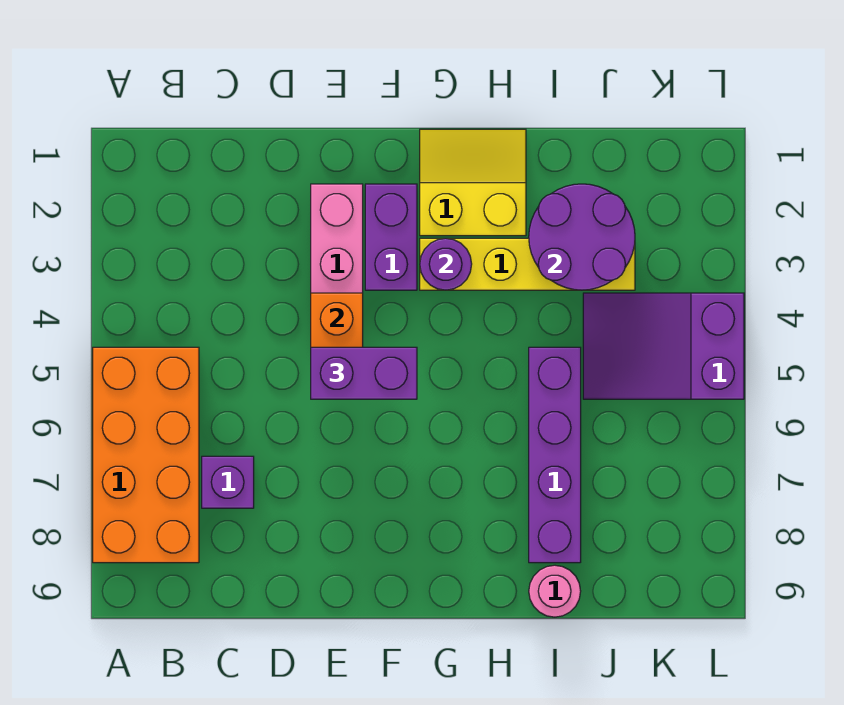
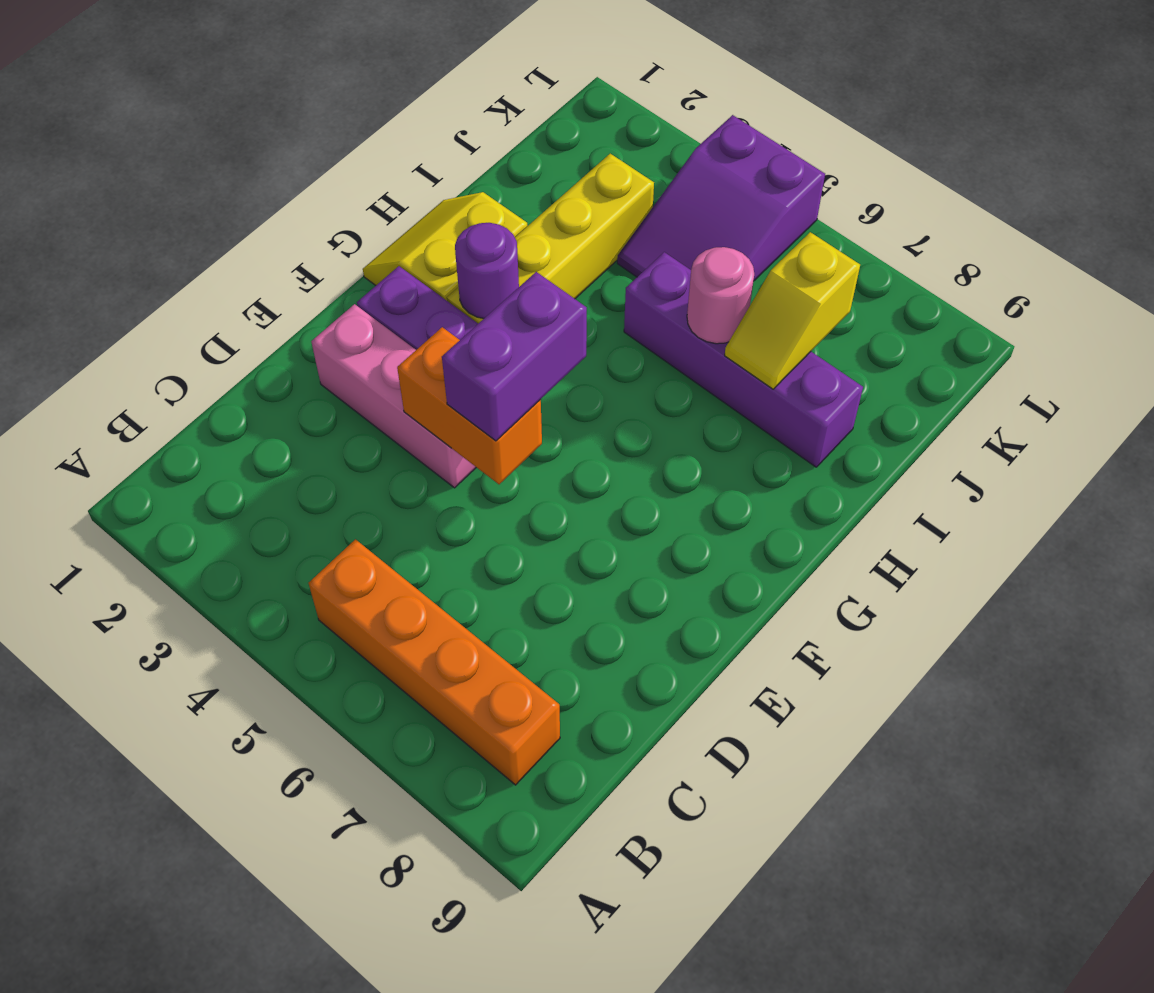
orange 2x4 brick [93,347,199,563] -> orange 1x4 brick [309,539,560,785]
purple 1x1 brick [202,456,254,508] -> none
purple 2x2 round brick [529,184,635,290] -> none
none -> yellow 1x2 slope [725,232,860,389]
pink 1x1 round brick [529,565,581,617] -> pink 1x1 round brick moved to [687,247,754,344]

